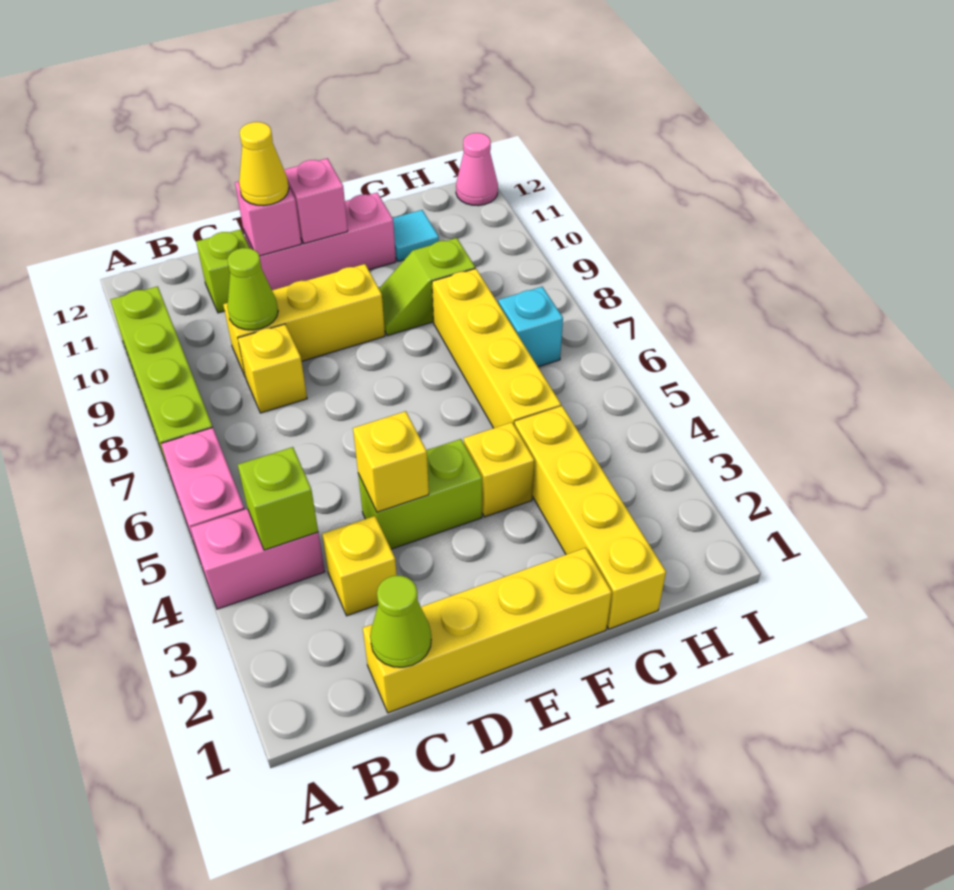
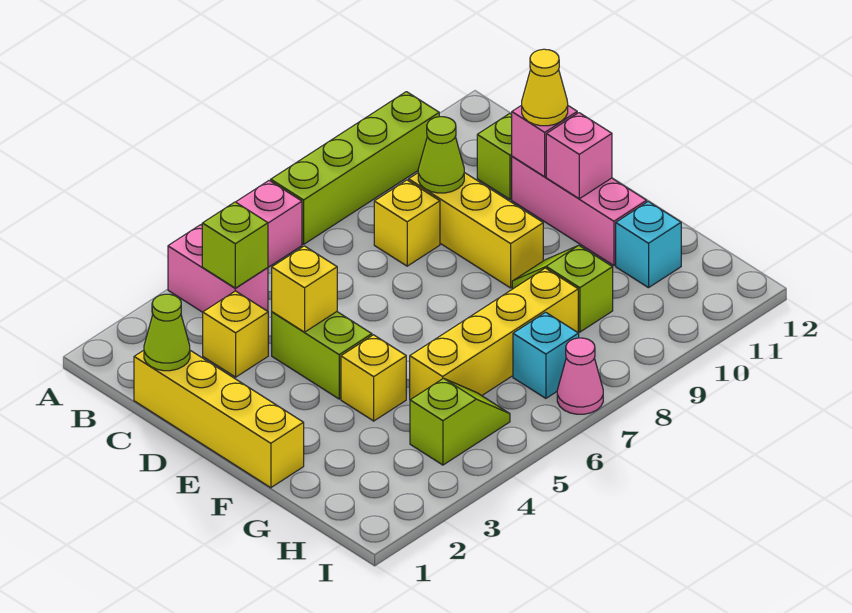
yellow 1x4 brick [514,406,666,629] -> none
cyan 1x1 tile [393,210,439,262] -> cyan 1x1 brick [616,201,681,288]
none -> lime 1x2 slope [410,378,510,465]
pink 1x1 cone [456,133,498,206] -> pink 1x1 cone moved to [557,338,603,414]

